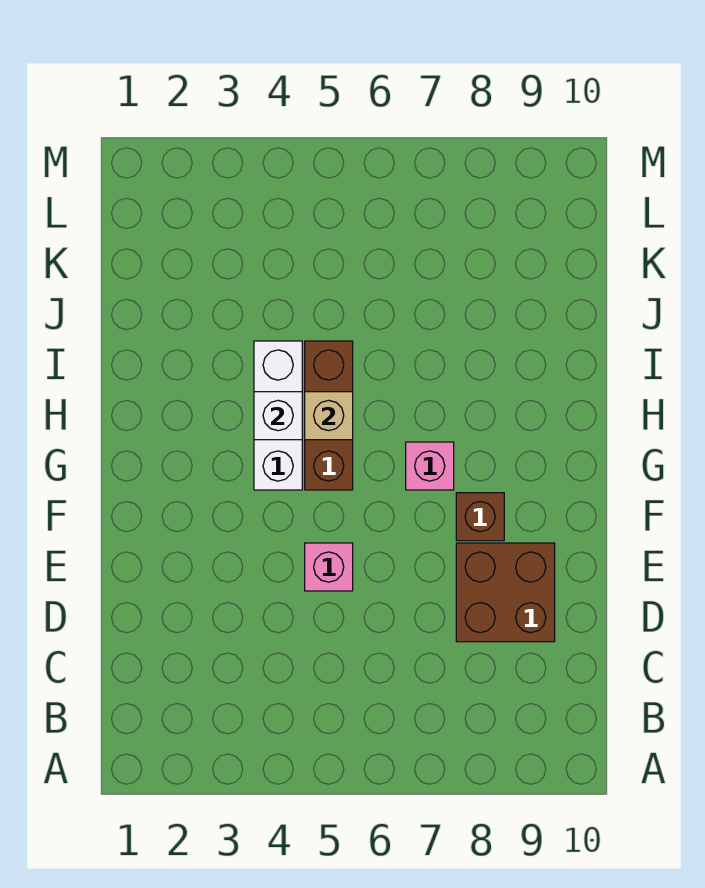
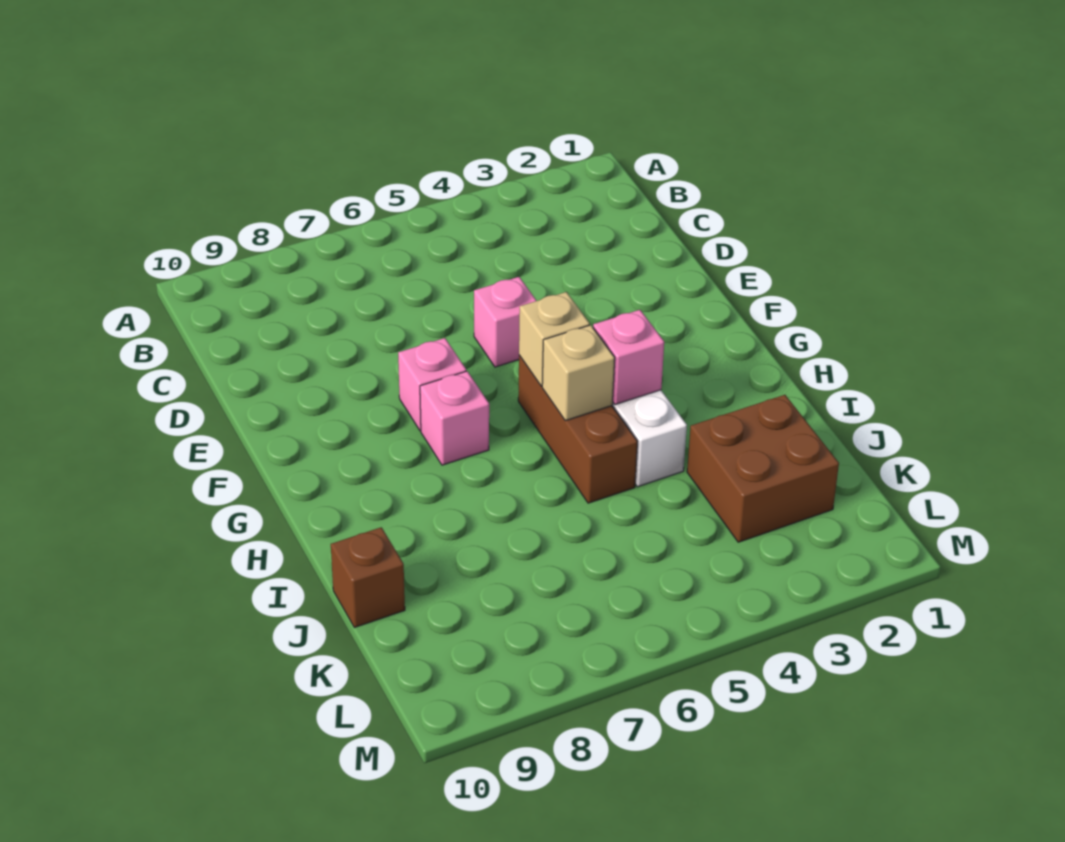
brown 2x2 brick [456,543,555,642] -> brown 2x2 brick moved to [687,395,839,542]
none -> pink 1x1 brick [398,338,466,431]
brown 1x1 brick [456,493,504,541] -> brown 1x1 brick moved to [331,527,405,628]
none -> tan 1x1 brick [519,292,590,386]
white 1x1 brick [254,392,302,440] -> pink 1x1 brick [593,310,664,405]

